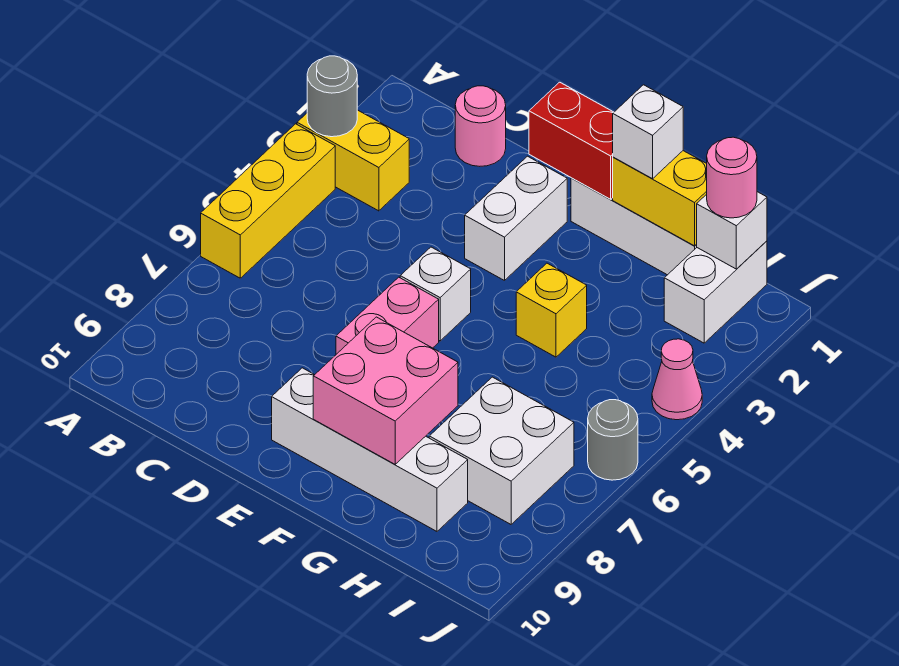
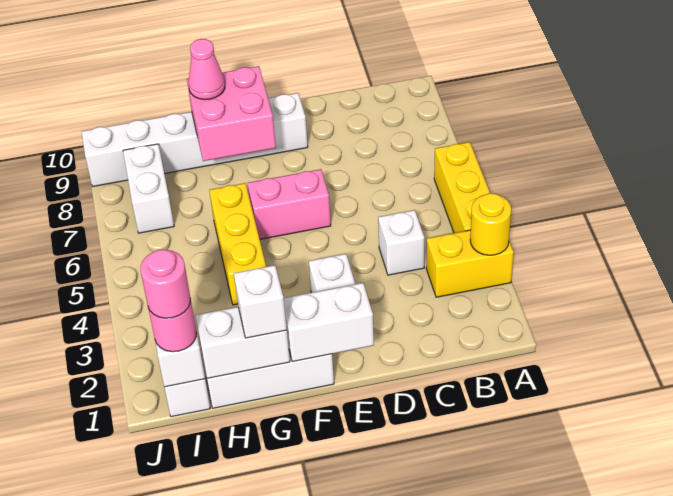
grey 1x1 round brick [307,56,357,137] -> yellow 1x1 round brick [470,193,511,255]
pink 1x1 round brick [455,86,506,166] -> pink 1x1 round brick moved to [140,250,190,318]
red 1x2 brick [529,82,614,199] -> white 1x2 brick [284,283,374,362]
white 1x1 brick [400,247,471,341] -> white 1x1 brick moved to [378,210,424,275]
pink 1x2 brick [336,277,439,354] -> pink 1x2 brick turned to [248,169,331,239]
white 1x4 brick [272,368,468,531] -> white 1x6 brick [82,93,308,186]
yellow 1x2 brick [613,151,707,246] -> white 1x2 brick [195,307,290,379]
yellow 1x1 brick [516,263,587,357] -> yellow 1x3 brick [209,183,266,305]
white 2x2 brick [429,377,574,524] -> white 1x2 brick [123,144,174,233]
pink 1x1 cone [652,339,702,420] -> pink 1x1 cone moved to [189,39,225,99]
grey 1x1 round brick [588,400,638,480] -> none

